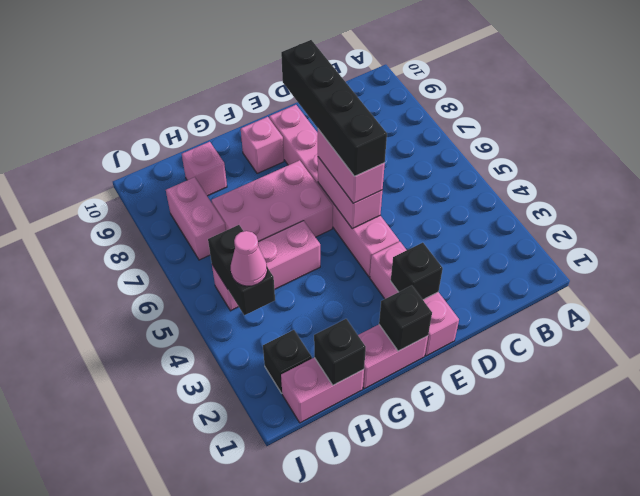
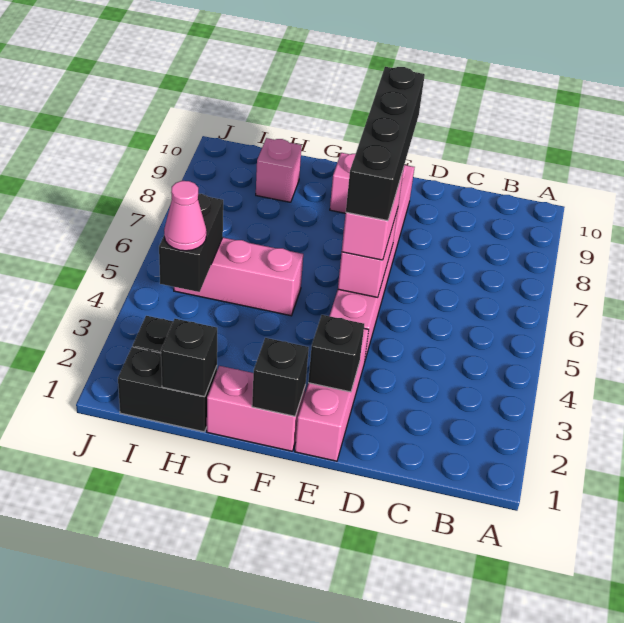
pink 2x3 brick [212,160,333,242] -> none
pink 1x2 brick [281,358,364,423] -> black 1x2 brick [118,347,217,432]
pink 1x2 brick [166,177,226,260] -> none

